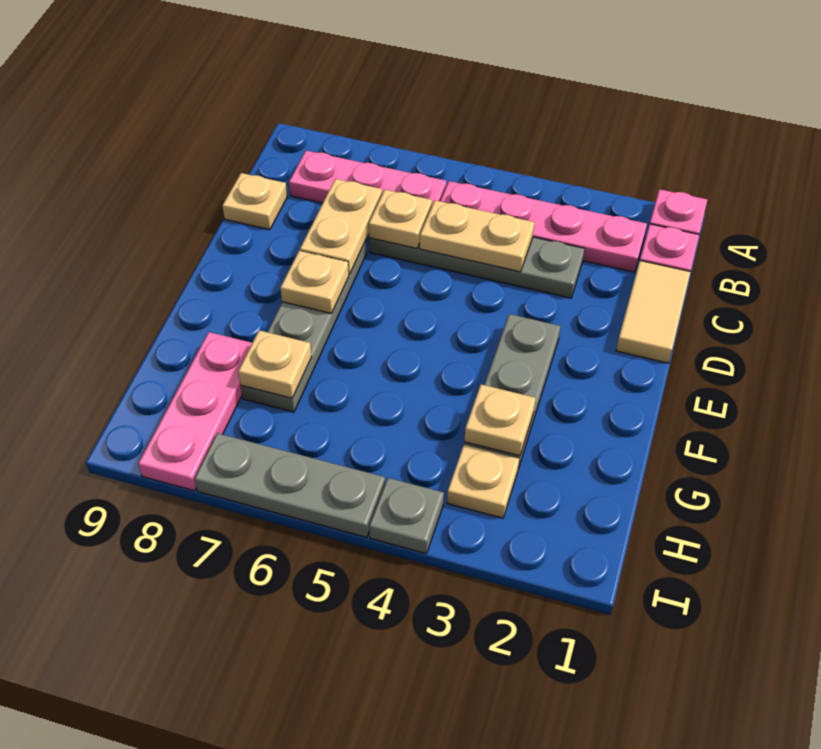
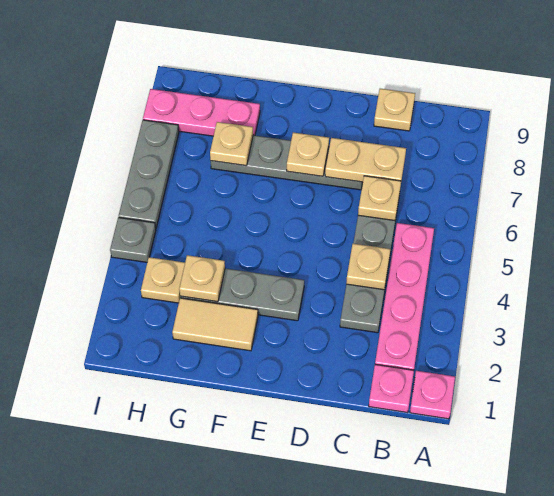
pink 1x3 plate [289,151,446,205] -> none
tan 1x2 tile [616,261,690,363] -> tan 1x2 tile moved to [172,298,258,351]
tan 1x2 plate [420,200,534,272] -> tan 1x1 plate [346,244,390,290]

